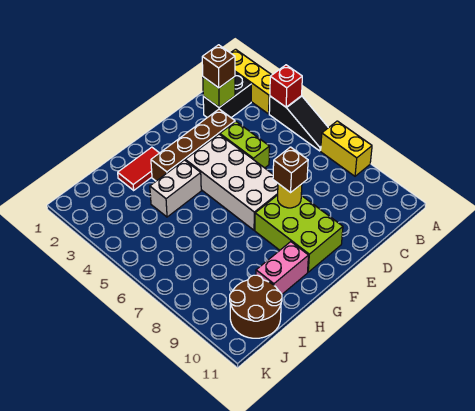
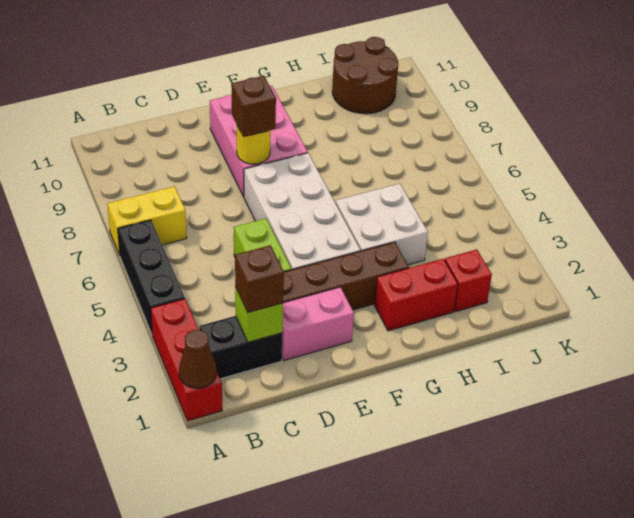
yellow 1x3 brick [231,49,271,114] -> red 1x3 brick [151,299,222,421]
none -> brown 1x1 cone [179,330,217,389]
black 1x3 slope [269,96,328,151] -> black 1x3 brick [118,220,185,335]
red 1x1 brick [270,65,302,107] -> red 1x1 brick moved to [445,250,492,311]
yellow 1x2 brick [321,121,372,176] -> yellow 1x2 brick turned to [107,186,187,255]
lime 2x3 brick [255,195,343,272] -> pink 2x3 brick [210,86,308,197]
red 1x2 tile [118,147,159,190] -> red 1x2 brick [374,259,458,331]
white 1x2 brick [150,160,201,217] -> white 2x2 brick [335,184,428,265]
pink 1x2 brick [256,242,309,294] -> pink 1x2 brick moved to [282,287,354,360]

